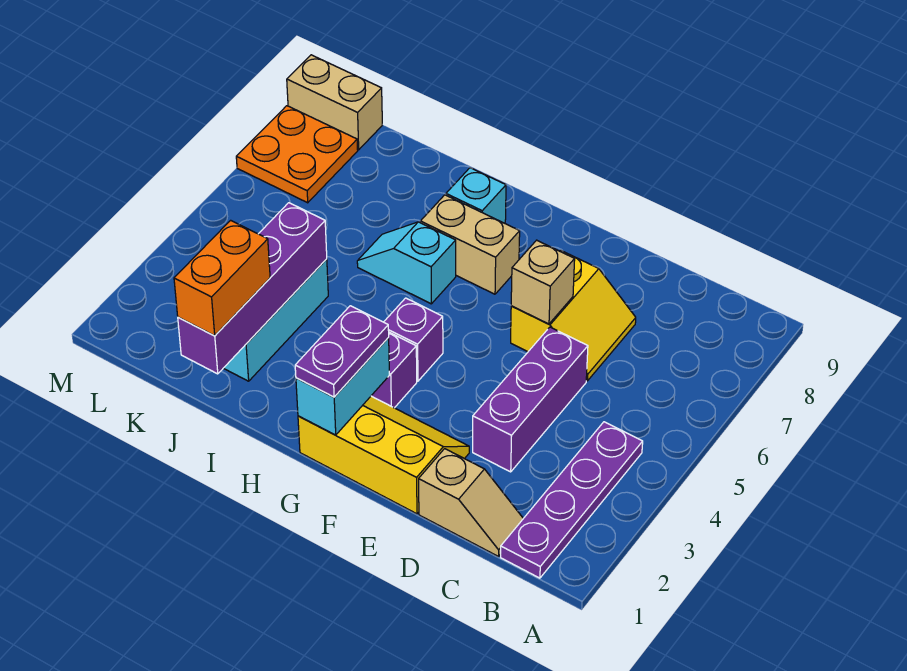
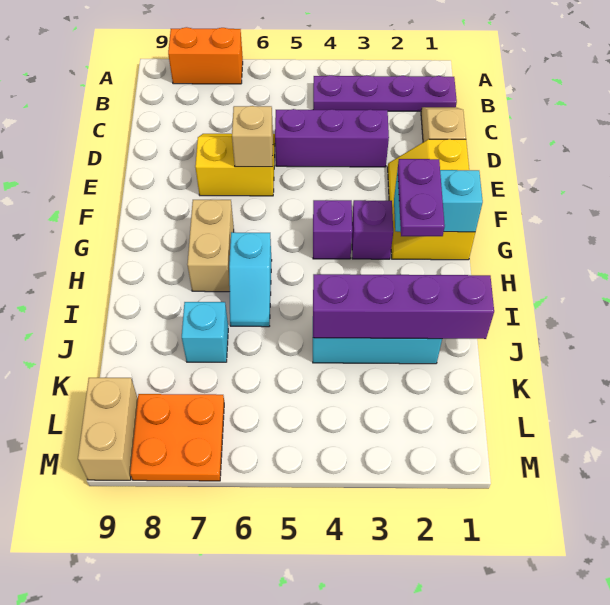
purple 1x2 plate [295,306,389,397] -> purple 1x2 plate turned to [398,159,445,236]
cyan 1x1 brick [446,168,506,223] -> cyan 1x1 brick moved to [182,302,228,362]
orange 1x2 brick [174,220,270,336] -> orange 1x2 brick moved to [168,27,243,84]

